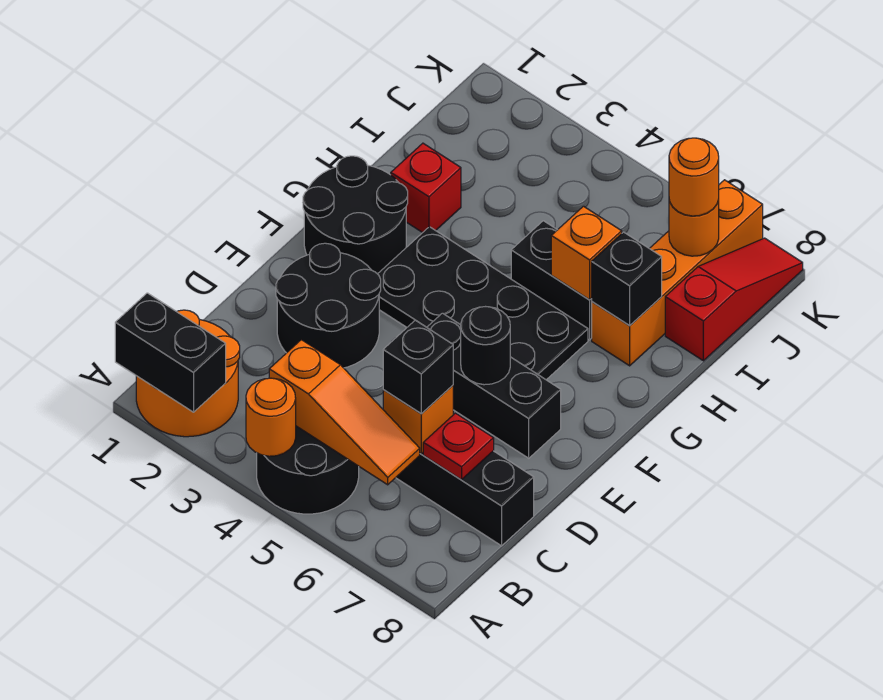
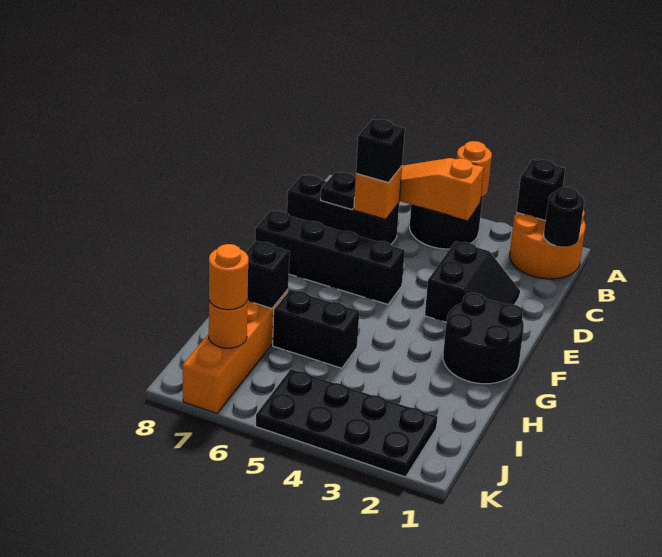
black 1x2 brick [115,293,226,412] -> black 1x1 brick [516,159,565,221]
red 1x1 plate [423,413,494,480] -> black 1x1 plate [321,172,356,209]
black 2x2 round brick [276,243,381,368] -> black 2x2 slope [425,241,520,322]
black 1x3 brick [427,313,561,458] -> black 1x4 brick [255,210,405,304]
black 1x1 round brick [461,307,510,385] -> black 1x1 round brick moved to [544,187,584,247]
black 2x4 plate [378,227,588,380] -> black 2x4 plate moved to [256,369,437,477]
red 1x1 brick [391,143,461,233] -> none
orange 1x1 brick [551,206,622,300] -> none
red 1x3 slope [665,238,803,361] -> none

